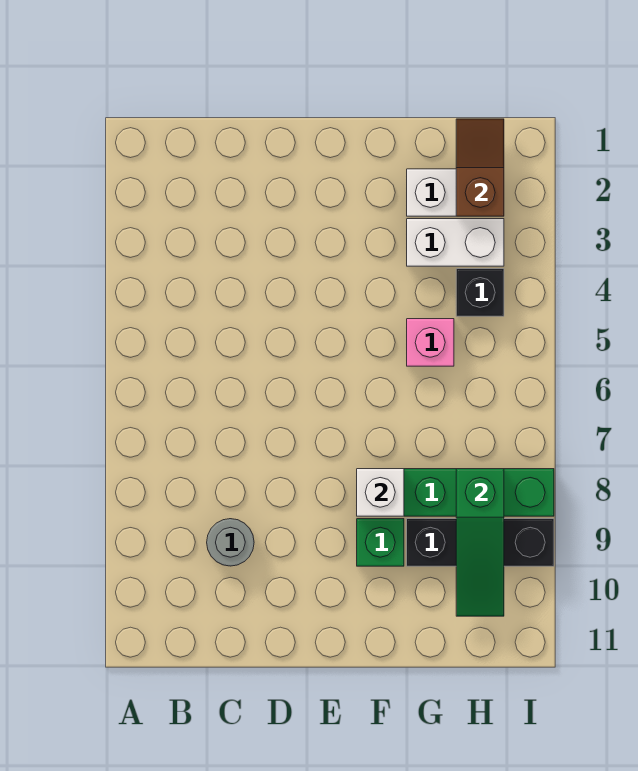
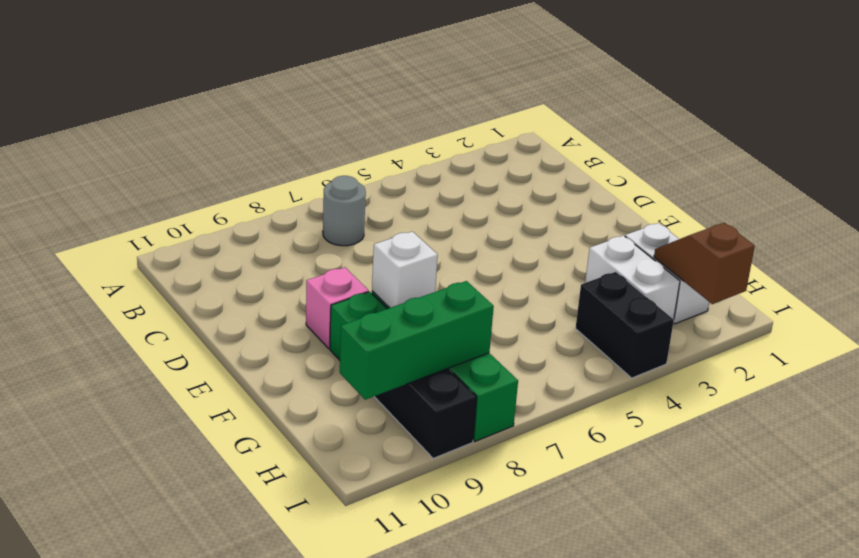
grey 1x1 round brick [207,519,254,566] -> grey 1x1 round brick moved to [323,176,366,246]
pink 1x1 brick [407,319,454,366] -> pink 1x1 brick moved to [306,267,369,348]
brown 1x2 slope [456,119,504,216] -> brown 1x2 slope turned to [654,223,755,304]
black 1x1 brick [456,269,504,316] -> black 1x2 brick [576,272,674,378]
green 1x3 slope [456,469,504,616] -> green 1x3 brick [340,281,494,400]

